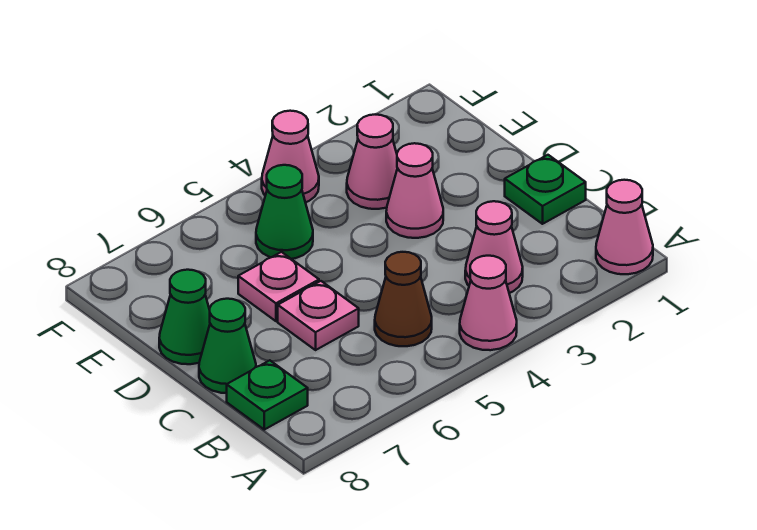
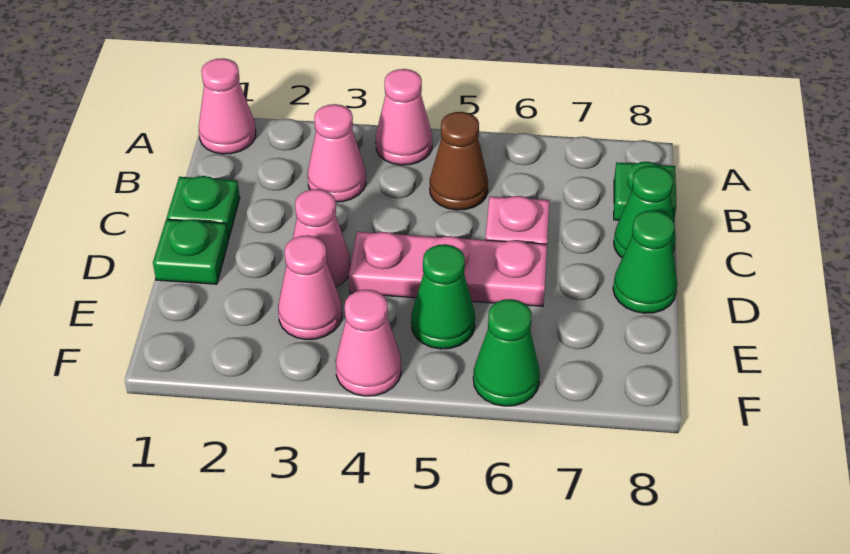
none -> green 1x1 plate [153,219,228,284]
pink 1x1 plate [238,252,319,321] -> pink 1x3 plate [349,232,547,306]
none -> green 1x1 cone [473,299,540,406]

